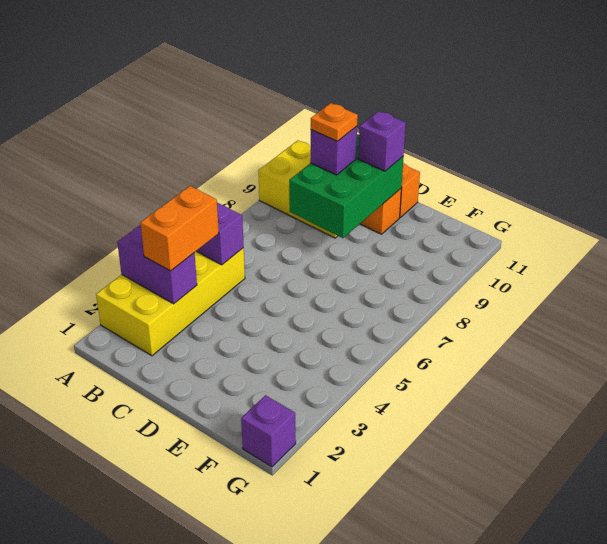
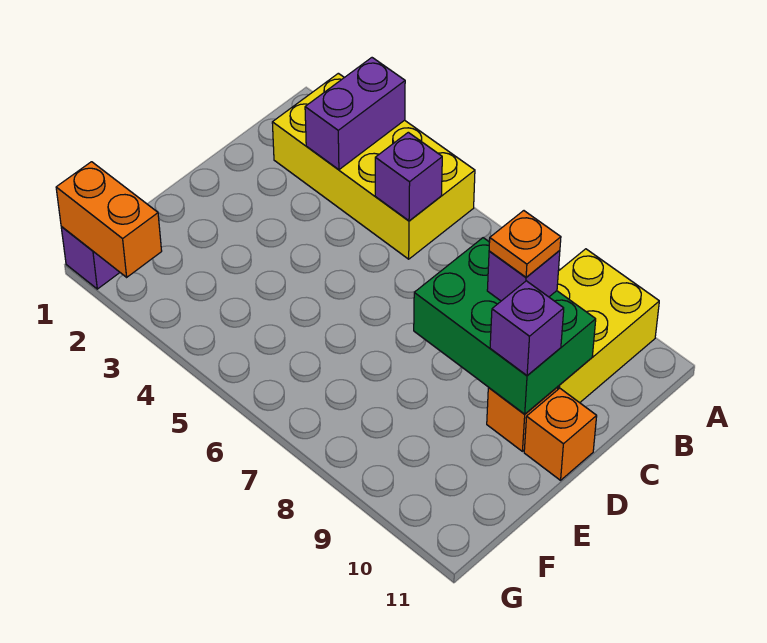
orange 1x2 brick [140,186,219,271] -> orange 1x2 brick moved to [56,162,162,277]

